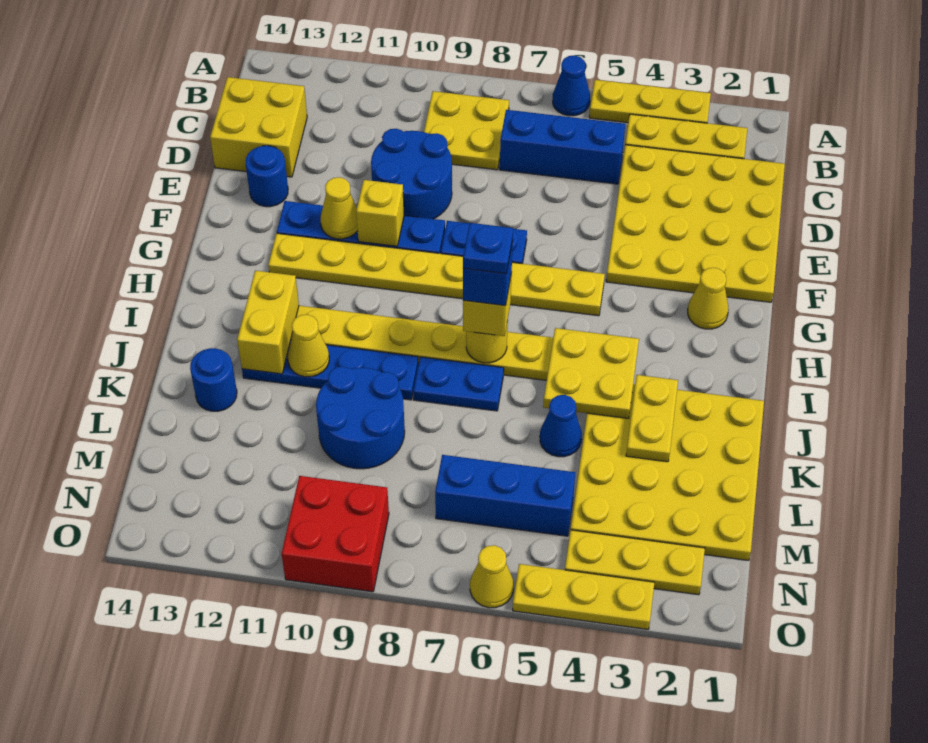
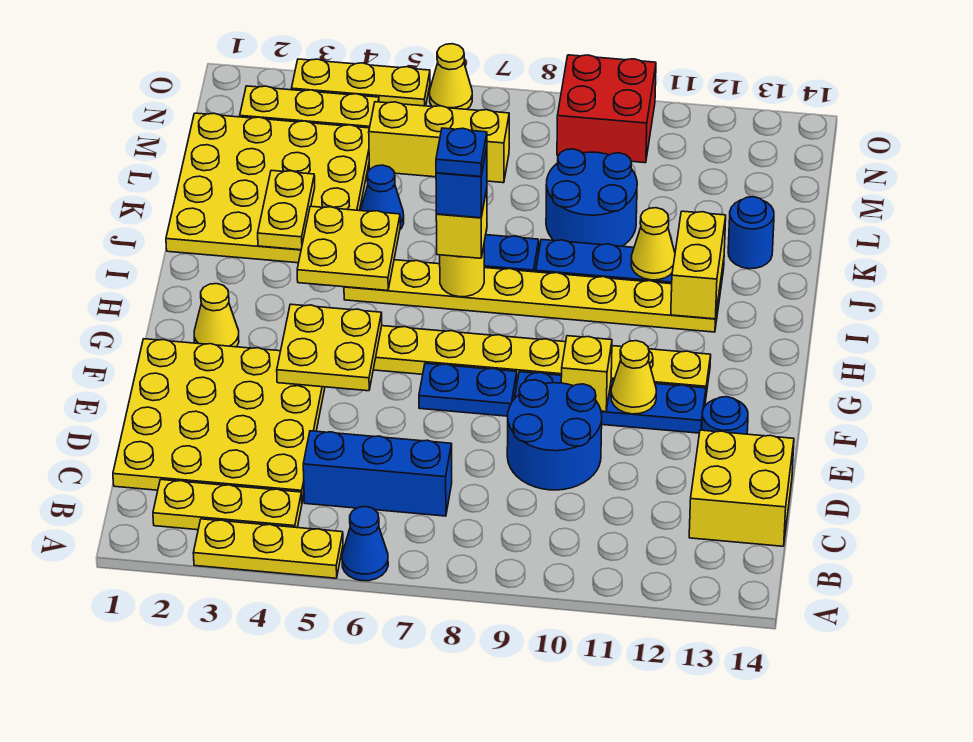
yellow 2x2 plate [424,91,509,170] -> yellow 2x2 plate moved to [277,304,382,391]
blue 1x3 brick [435,455,575,536] -> yellow 1x3 brick [369,102,509,183]

